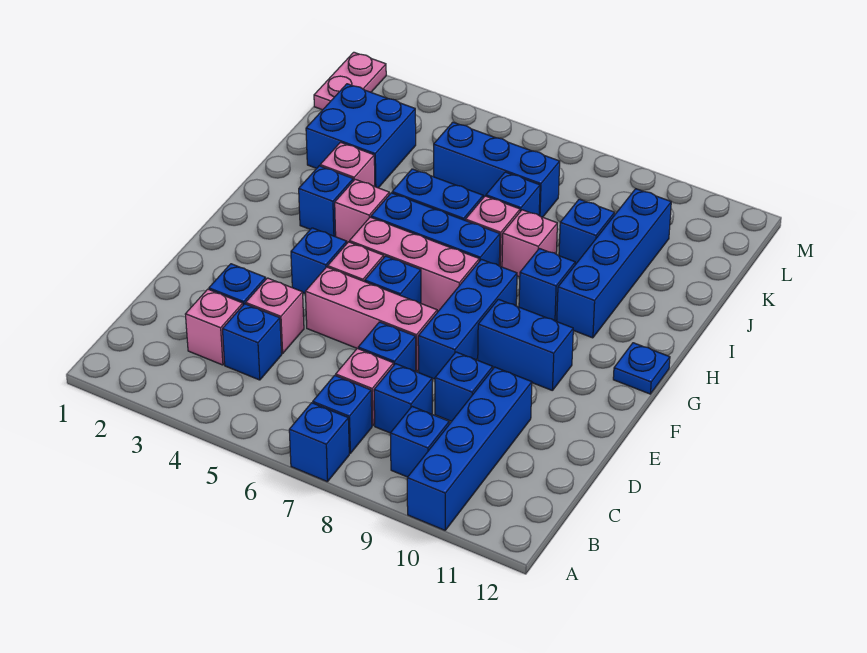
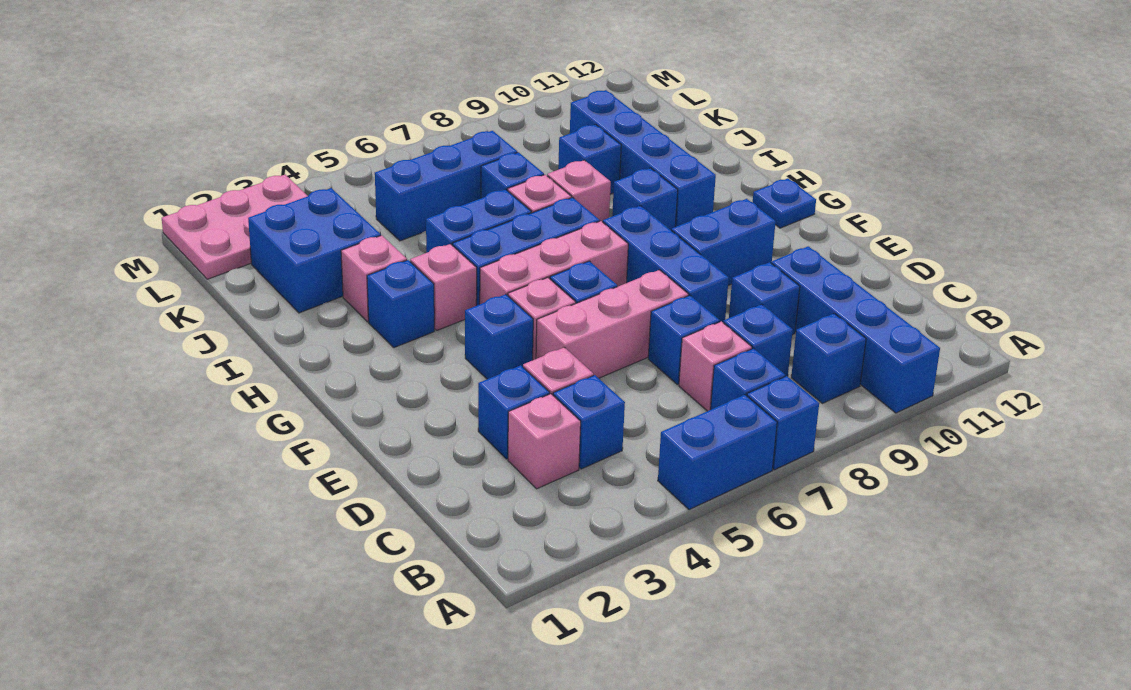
none -> blue 1x2 brick [658,395,777,510]
pink 1x2 plate [314,52,386,110] -> pink 2x3 plate [162,175,307,279]

